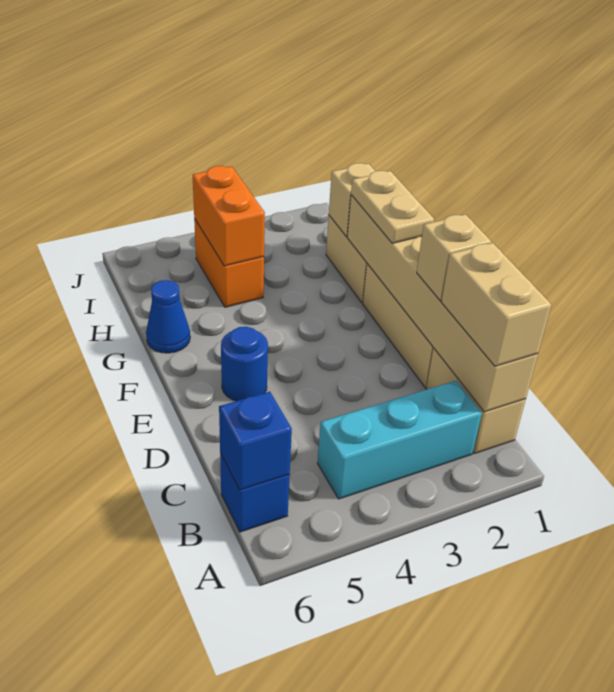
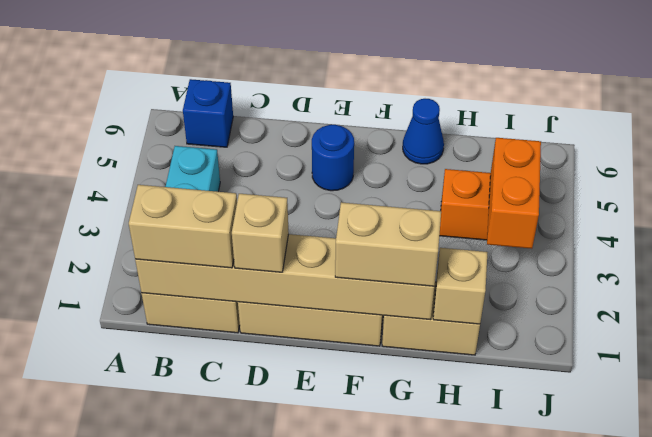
blue 1x1 brick [219,392,292,490] -> none
tan 1x2 plate [351,171,434,243] -> tan 1x2 brick [335,202,441,286]
orange 1x2 brick [193,166,265,266] -> orange 1x2 brick turned to [487,138,541,249]

